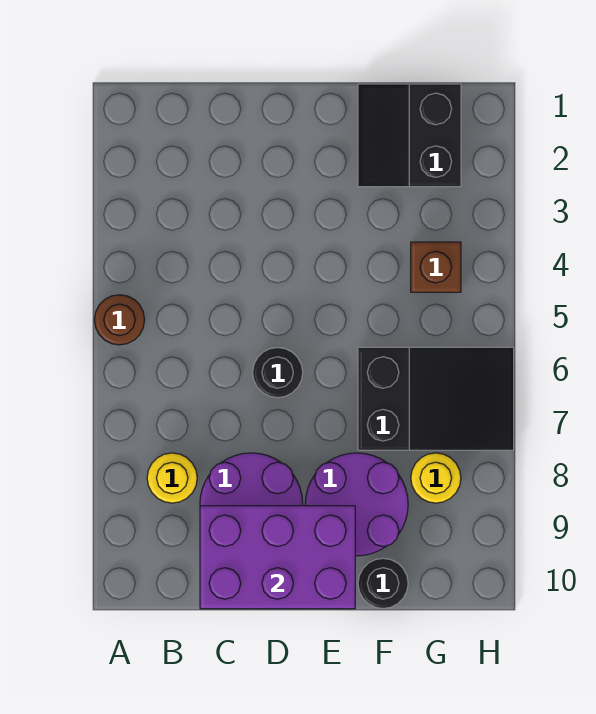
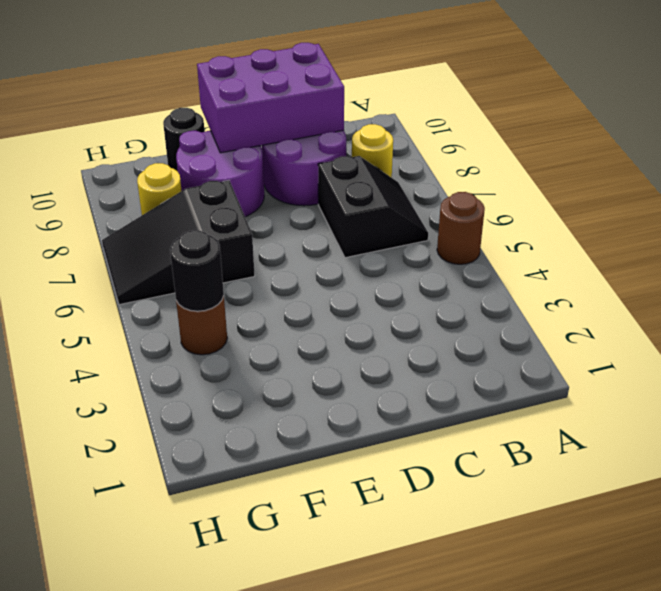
black 1x1 round brick [253,348,303,398] -> black 1x1 round brick moved to [170,230,224,311]
black 2x2 slope [358,84,461,187] -> black 2x2 slope moved to [318,156,428,258]
brown 1x1 brick [411,242,461,292] -> brown 1x1 round brick [176,296,227,355]

